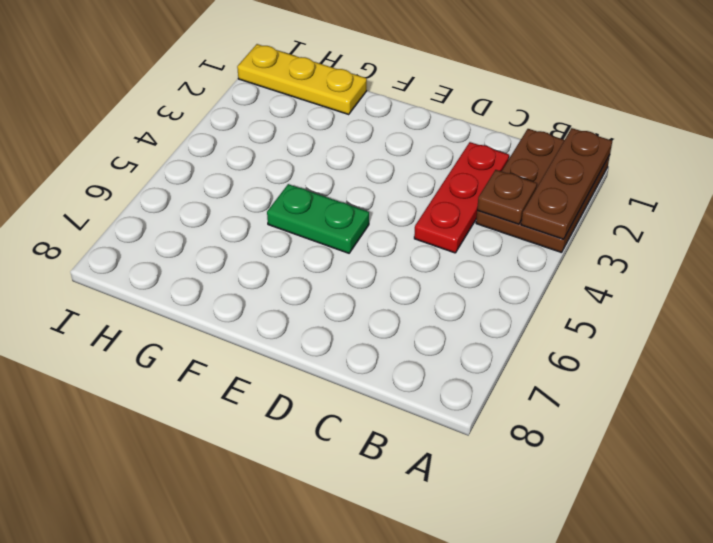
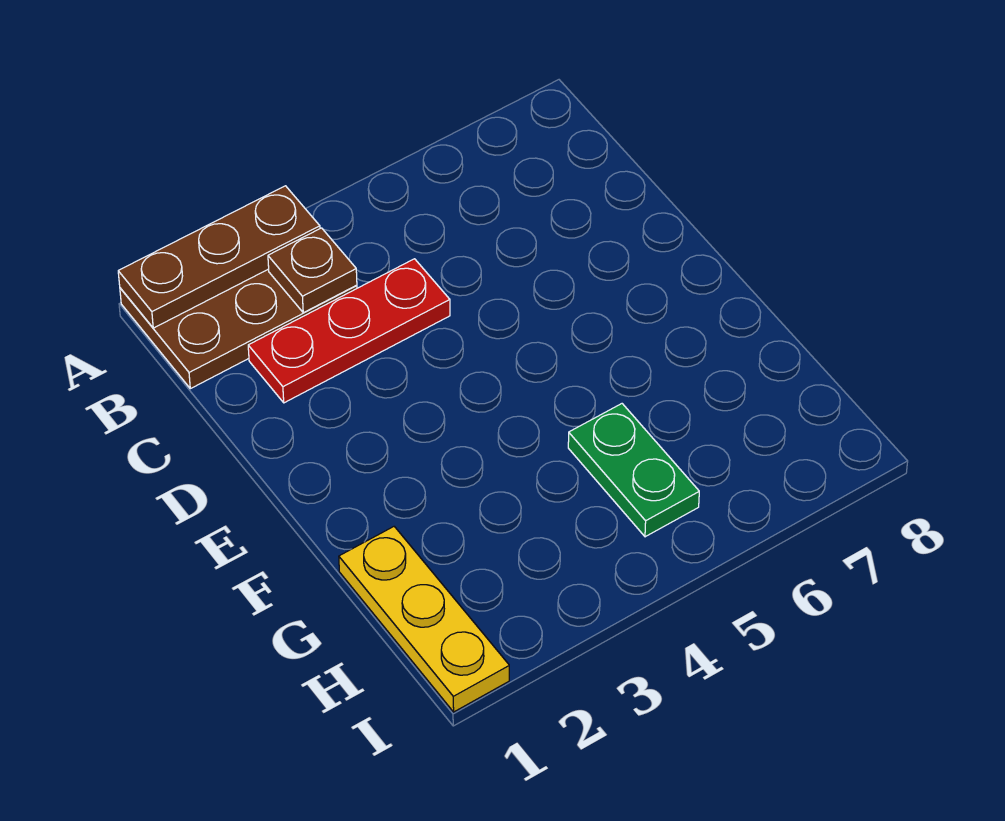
green 1x2 plate [267,184,369,253] -> green 1x2 plate moved to [568,404,699,537]

